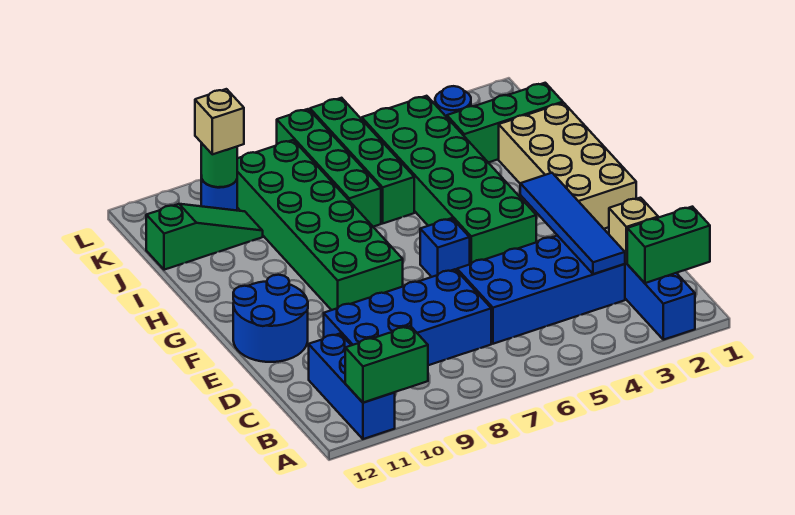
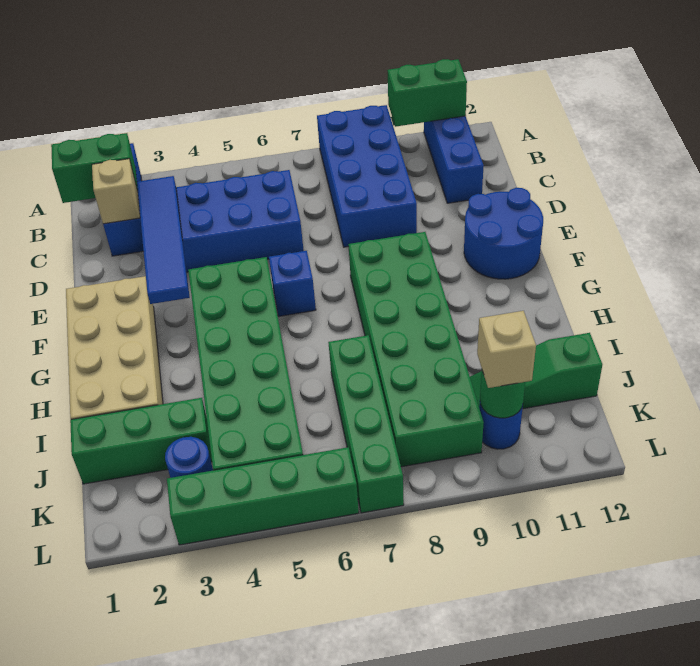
blue 2x4 brick [324,269,491,365] -> blue 2x4 brick turned to [317,105,417,247]
green 1x4 brick [310,98,414,223] -> green 1x4 brick turned to [167,447,359,545]

